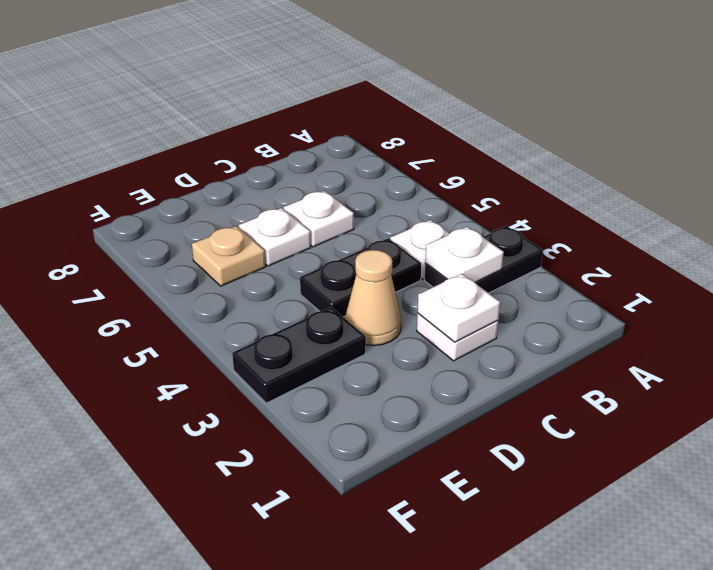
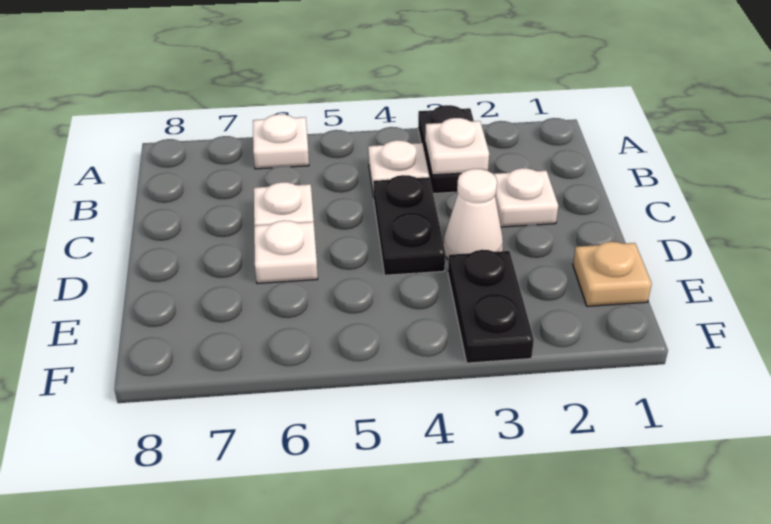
white 1x1 plate [417,274,500,342] -> white 1x1 plate moved to [253,114,309,169]
tan 1x1 cone [345,250,401,345] -> white 1x1 cone [444,169,503,260]
tan 1x1 plate [192,226,266,286] -> tan 1x1 plate moved to [573,242,652,306]

